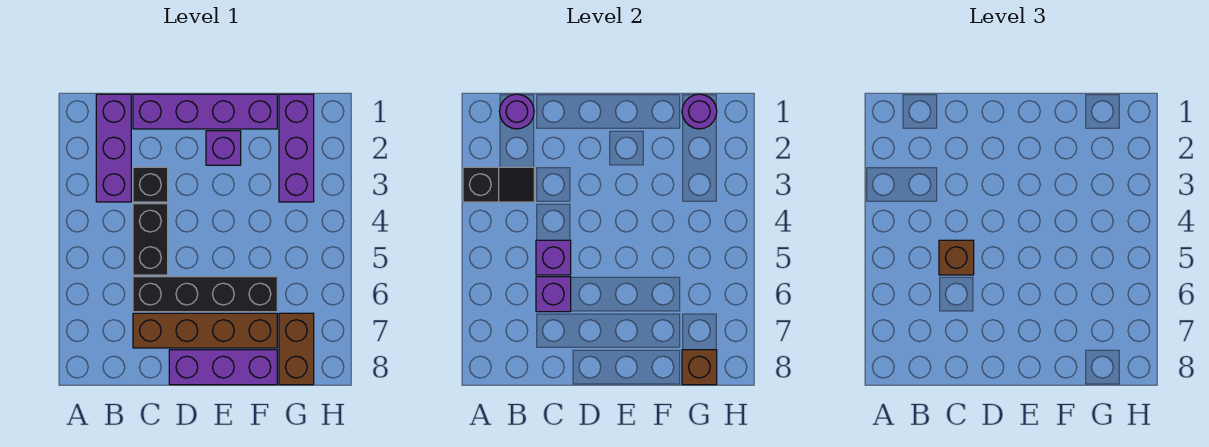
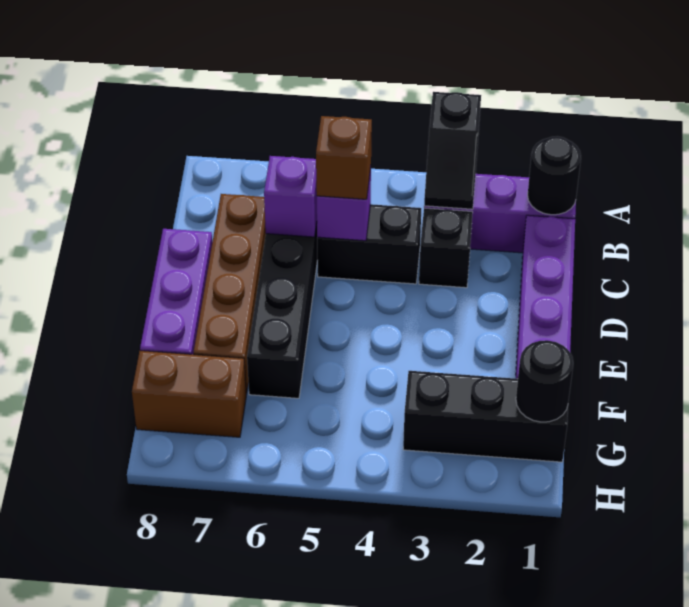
purple 1x1 round brick [500,94,534,129] -> black 1x1 round brick [528,136,581,215]
purple 1x1 brick [206,131,241,165] -> none
purple 1x3 brick [279,94,314,202] -> black 1x3 brick [403,371,568,462]
purple 1x1 round brick [682,94,717,129] -> black 1x1 round brick [516,340,573,422]
brown 1x1 brick [682,350,717,385] -> none

